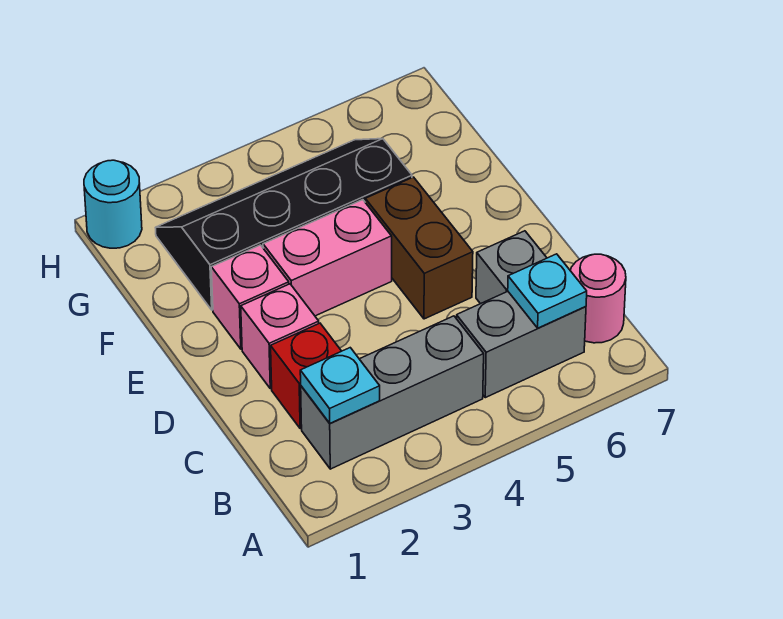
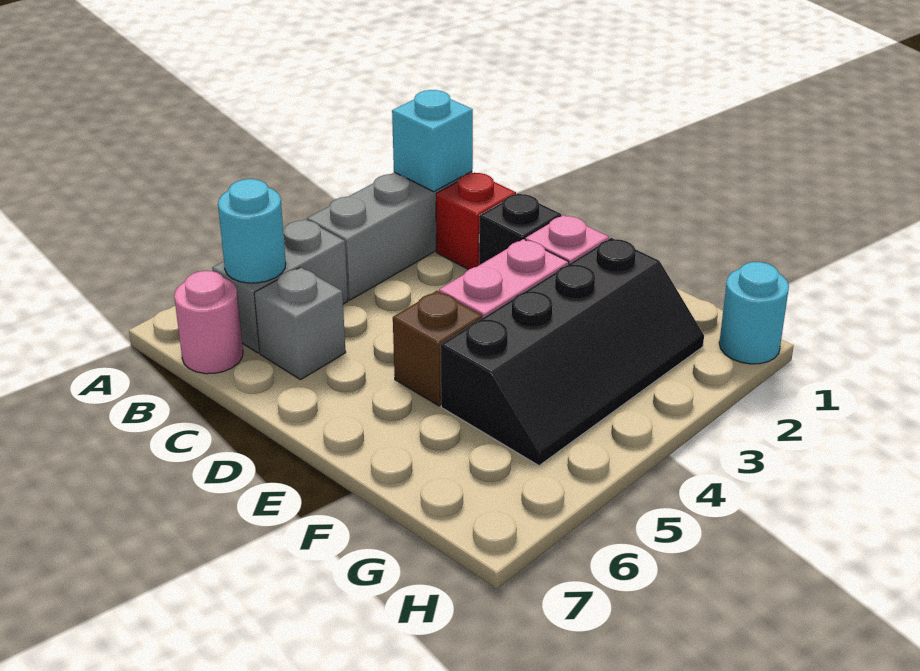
cyan 1x1 plate [300,348,380,423] -> cyan 1x1 brick [392,90,473,192]
cyan 1x1 plate [508,254,587,328] -> cyan 1x1 round brick [218,179,286,283]
pink 1x1 brick [241,284,319,389] -> black 1x1 brick [479,193,561,265]
brown 1x2 brick [365,177,473,319] -> brown 1x1 brick [393,291,482,406]

